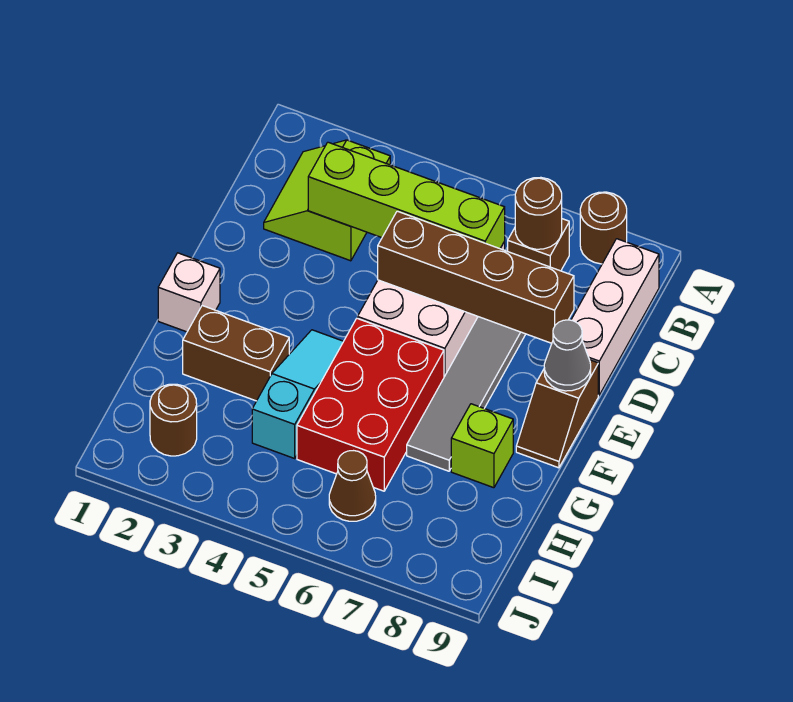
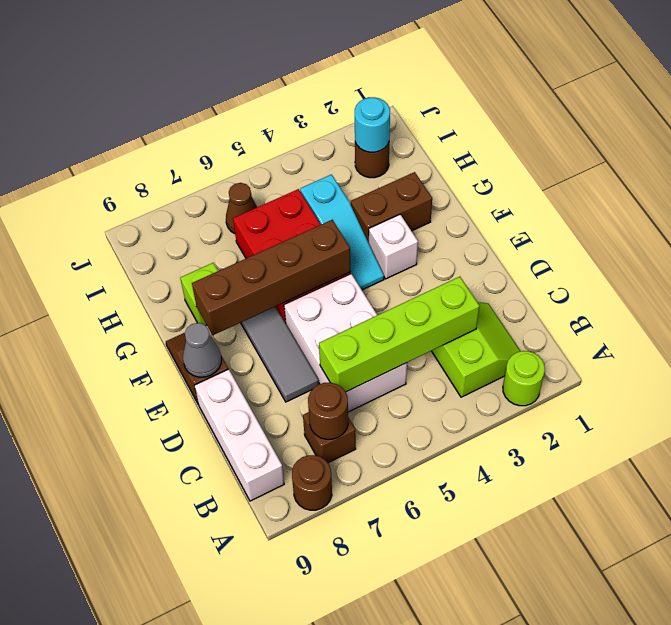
none -> lime 1x1 round brick [503,351,545,406]
brown 1x4 brick [378,211,574,343] -> brown 1x4 brick moved to [192,220,351,335]
white 1x1 brick [158,253,220,332] -> white 1x1 brick moved to [369,215,418,279]
none -> cyan 1x1 round brick [355,97,390,152]

